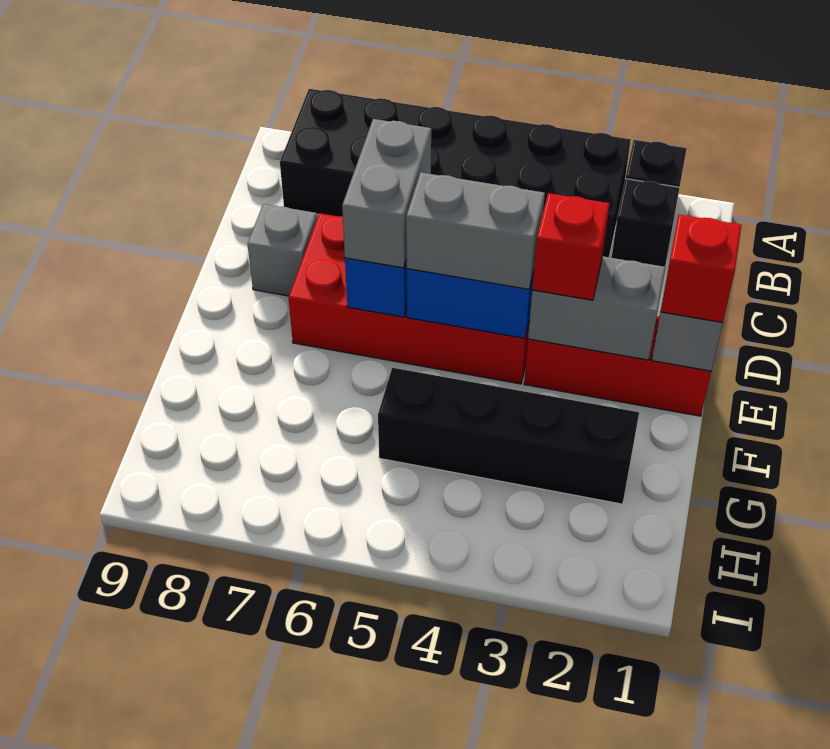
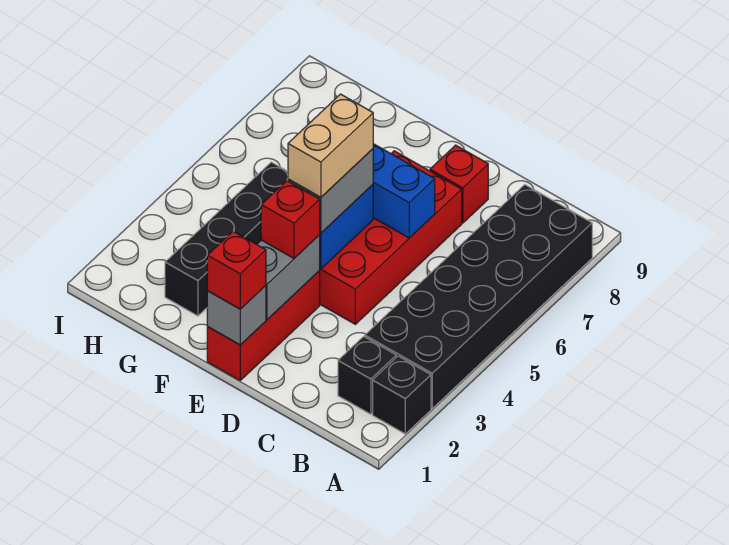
grey 1x2 brick [342,119,431,268] -> none
grey 1x1 brick [247,204,317,296] -> red 1x1 brick [430,145,488,223]
none -> tan 1x2 brick [288,94,373,198]

